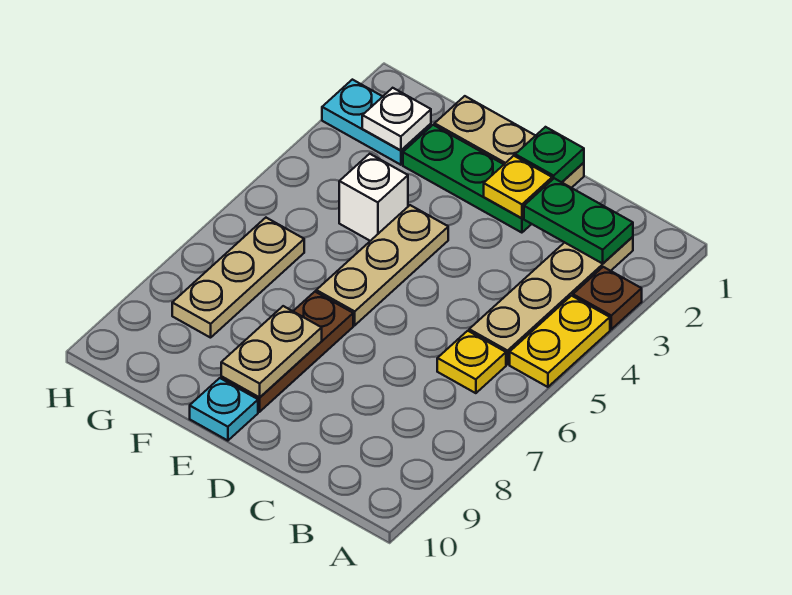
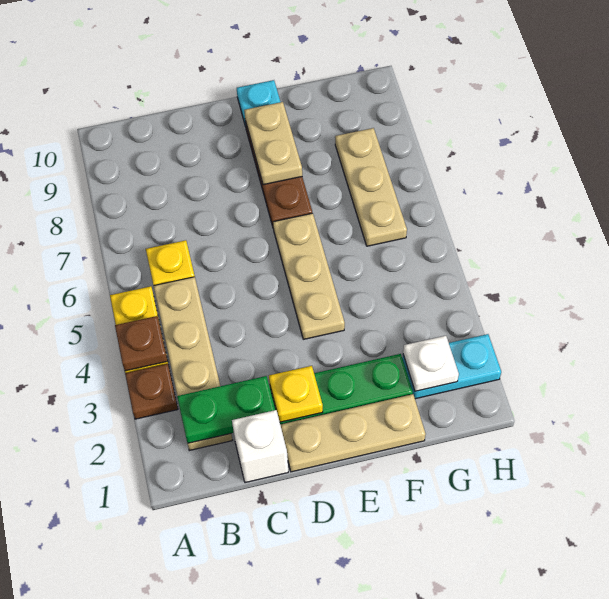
none -> brown 1x1 plate [115,316,168,371]
green 1x1 plate [515,127,584,182] -> none
white 1x1 brick [339,154,408,241] -> white 1x1 brick moved to [232,410,288,483]

